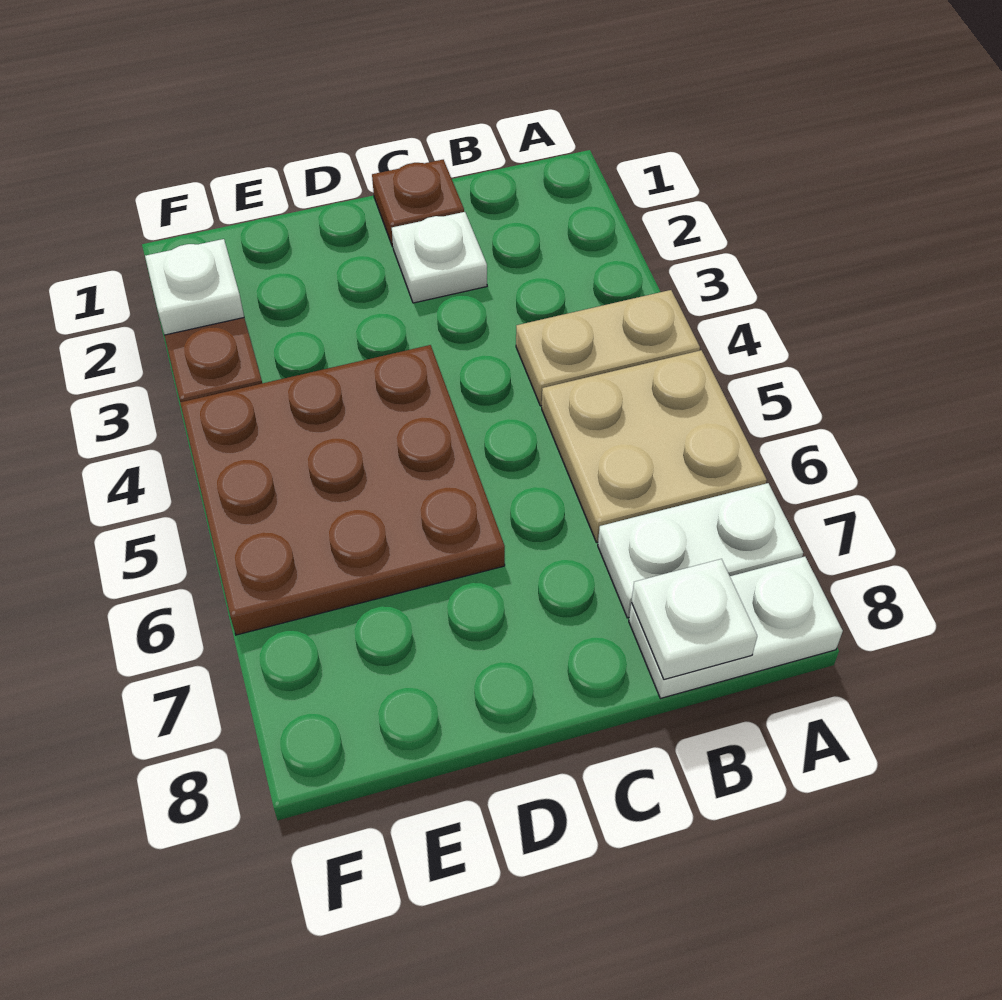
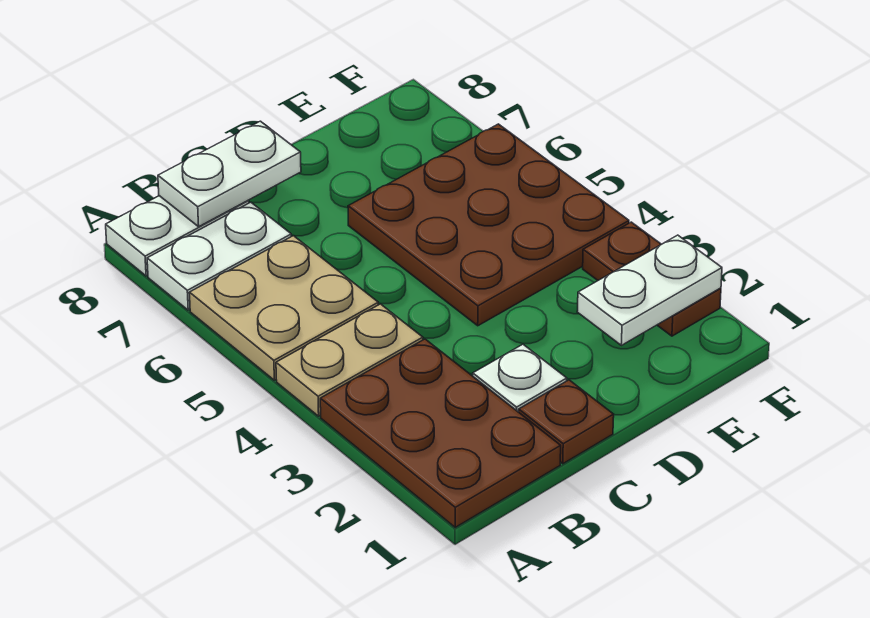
none -> brown 2x3 plate [320,339,561,527]
white 1x1 plate [631,559,757,680] -> white 1x2 plate [158,121,301,227]
white 1x1 plate [145,239,244,335] -> white 1x2 plate [577,235,722,345]

